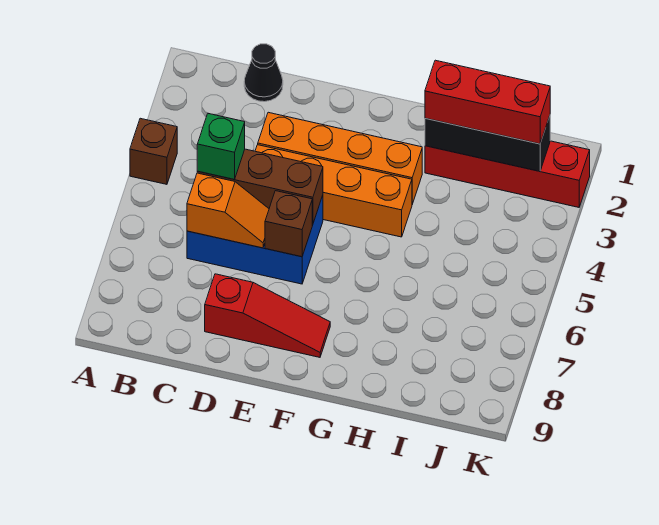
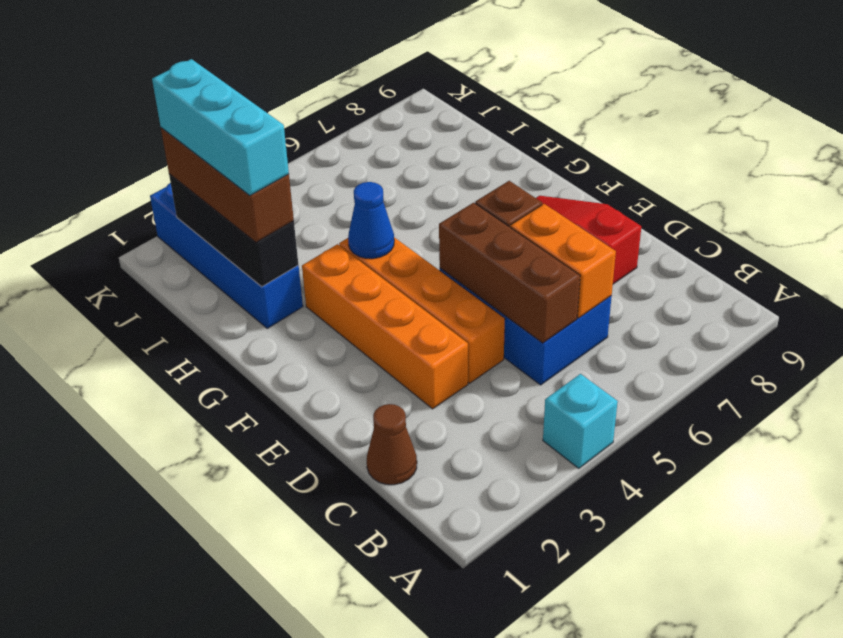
brown 1x1 brick [130,118,177,184] -> cyan 1x1 brick [543,374,618,469]
black 1x1 cone [244,44,283,102] -> brown 1x1 cone [367,404,417,485]
green 1x1 brick [197,113,245,180] -> none
orange 1x2 slope [187,173,269,248] -> orange 1x2 brick [510,204,616,318]
none -> blue 1x1 cone [348,182,394,259]
red 1x4 brick [425,141,590,207] -> blue 1x4 brick [150,183,303,328]
red 1x3 brick [425,60,550,144] -> brown 1x3 brick [161,128,294,242]
none -> cyan 1x3 brick [152,59,289,195]

